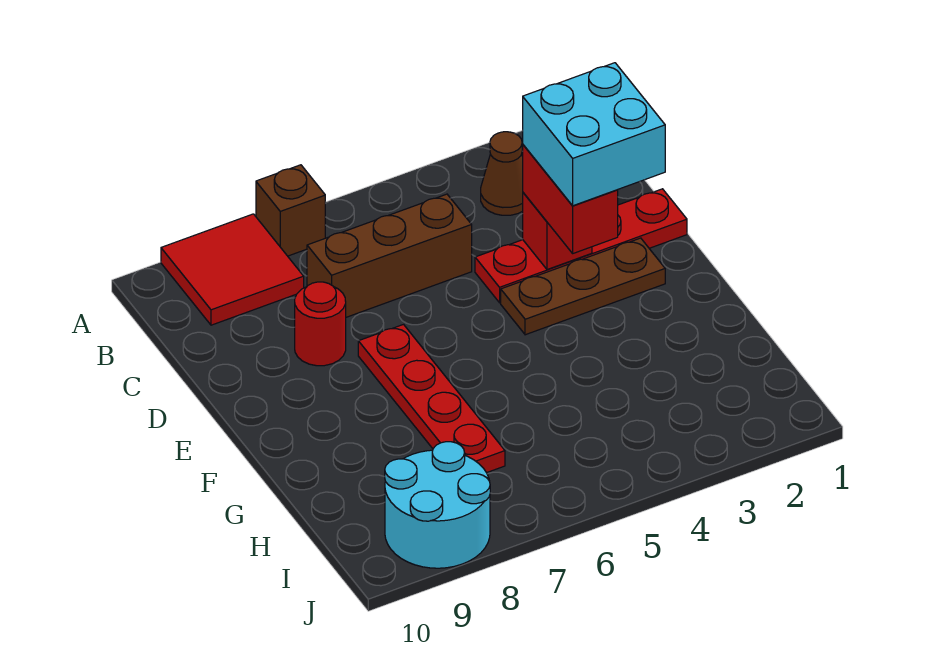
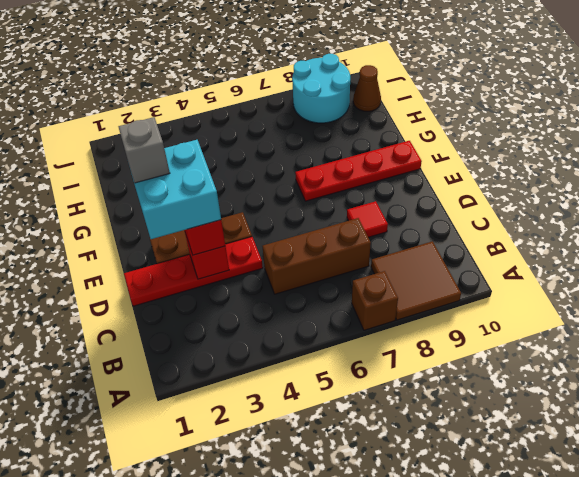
red 2x2 tile [161,214,304,325] -> brown 2x2 tile [371,241,461,320]
brown 1x1 cone [481,132,523,215] -> brown 1x1 cone moved to [353,65,381,111]
red 1x1 round brick [295,282,346,366] -> red 1x1 tile [347,201,388,237]
none -> grey 1x1 brick [118,117,170,183]
red 1x4 plate [358,325,505,473] -> red 1x4 plate turned to [295,141,422,201]

